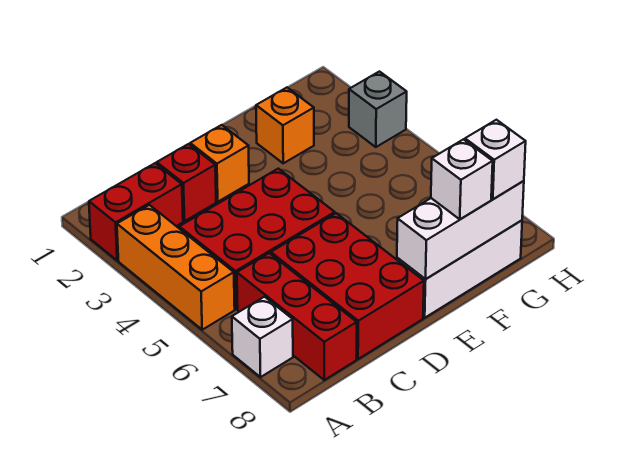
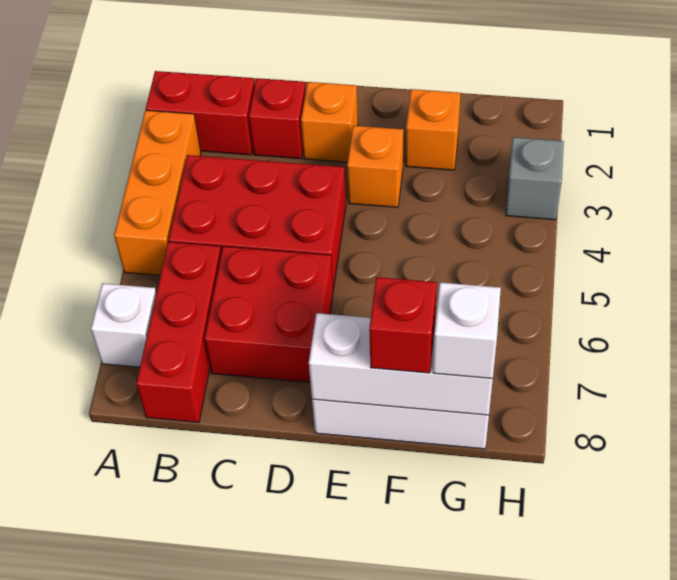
red 2x3 brick [271,213,424,359] -> red 2x2 brick [205,246,333,382]
none -> orange 1x1 brick [347,126,403,207]
white 1x1 brick [431,139,493,219] -> red 1x1 brick [369,277,437,373]

